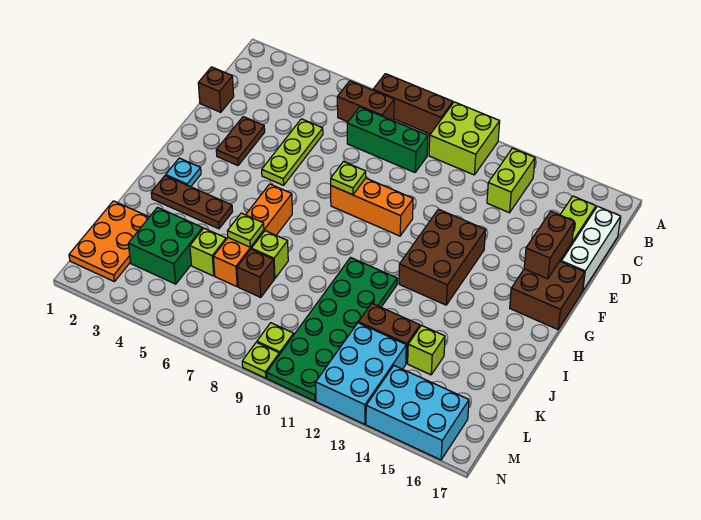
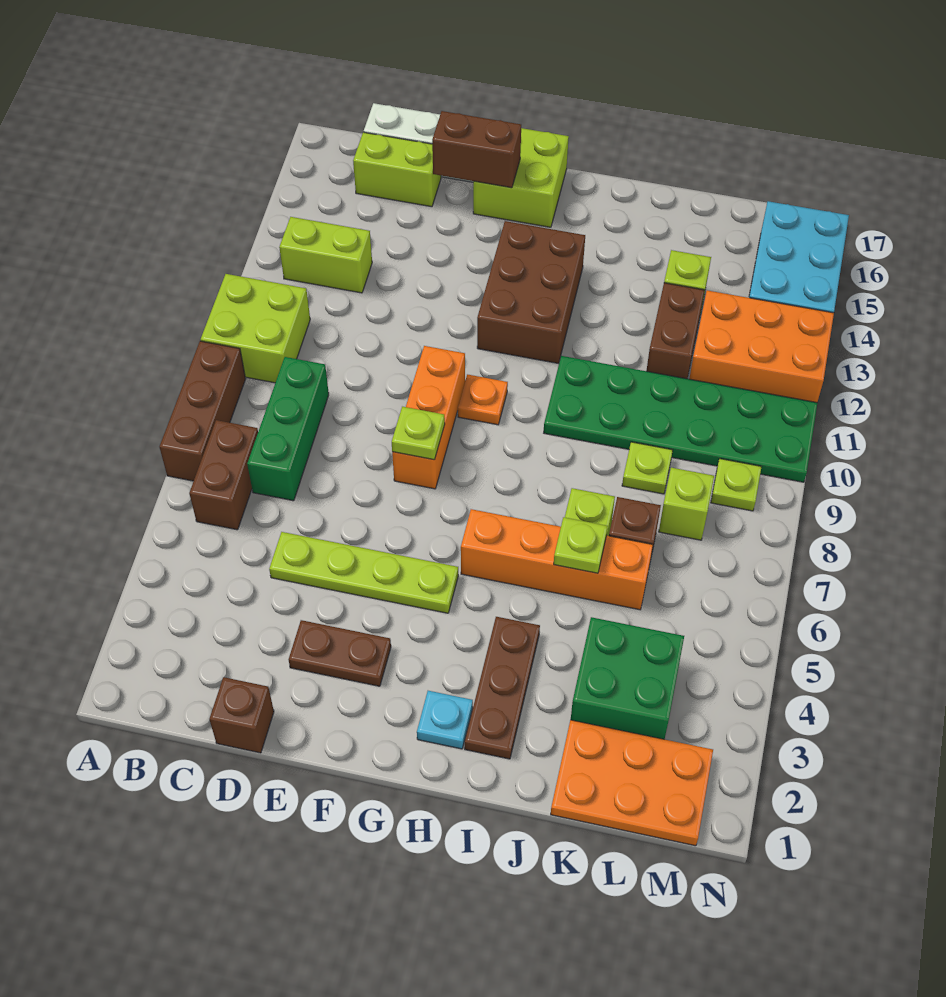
lime 1x3 plate [262,119,323,185] -> lime 1x4 plate [269,532,458,613]
brown 2x3 brick [399,209,486,305] -> brown 2x3 brick turned to [477,221,585,363]
brown 2x2 brick [510,261,585,329] -> lime 2x2 brick [473,128,569,227]
none -> orange 1x1 plate [458,374,508,425]
lime 1x1 brick [190,228,226,276] -> lime 1x1 brick moved to [659,468,714,540]
cyan 2x3 brick [316,323,406,424] -> orange 2x3 brick [689,290,834,402]
lime 1x1 plate [242,342,279,378] -> lime 1x1 plate moved to [622,442,673,494]

